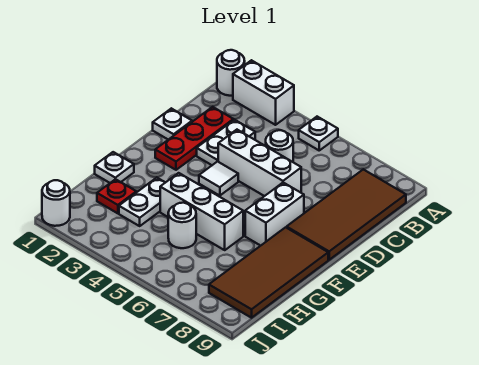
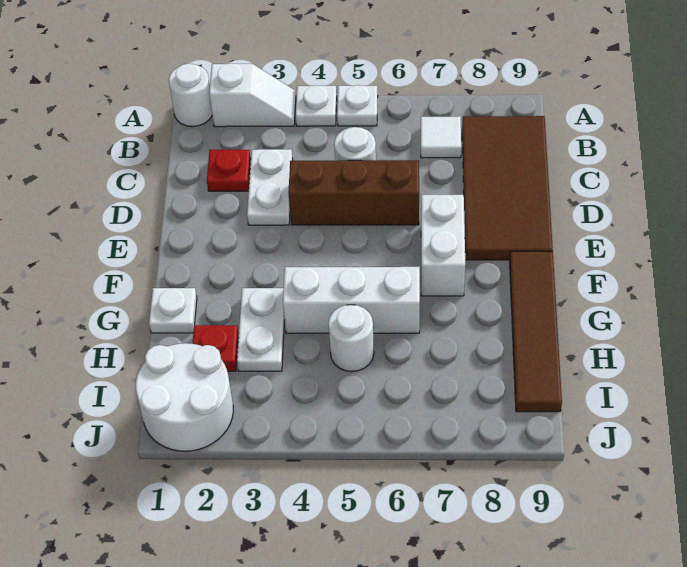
white 1x2 brick [233,60,294,125] -> white 1x2 slope [209,63,296,127]
red 1x3 plate [155,107,233,170] -> red 1x1 plate [207,150,251,191]
white 1x1 plate [153,108,192,140] -> white 1x1 plate moved to [295,85,337,126]
white 1x3 brick [218,130,301,196] -> brown 1x3 brick [288,160,419,225]
white 1x1 tile [199,161,238,196] -> white 1x1 tile moved to [421,116,461,158]
brown 2x4 tile [209,227,328,318] -> brown 1x4 tile [510,251,562,412]
white 1x1 round brick [42,180,70,226] -> white 2x2 round brick [136,343,233,451]

